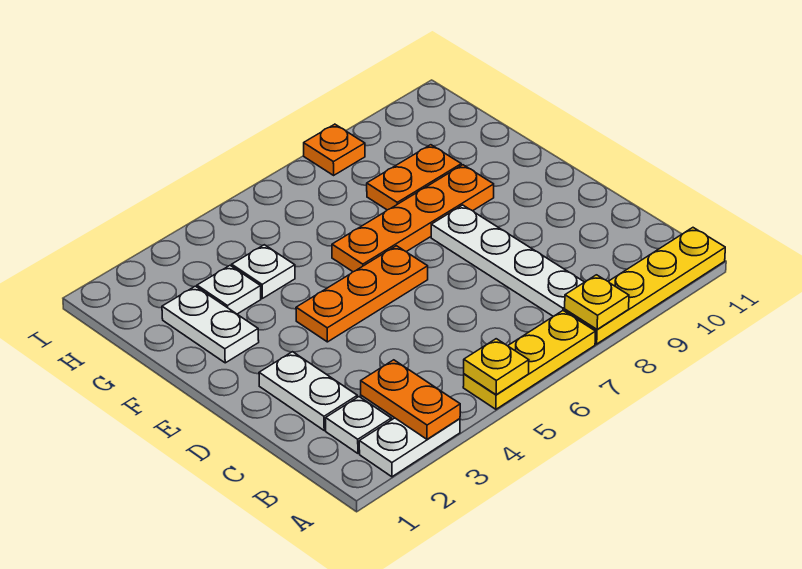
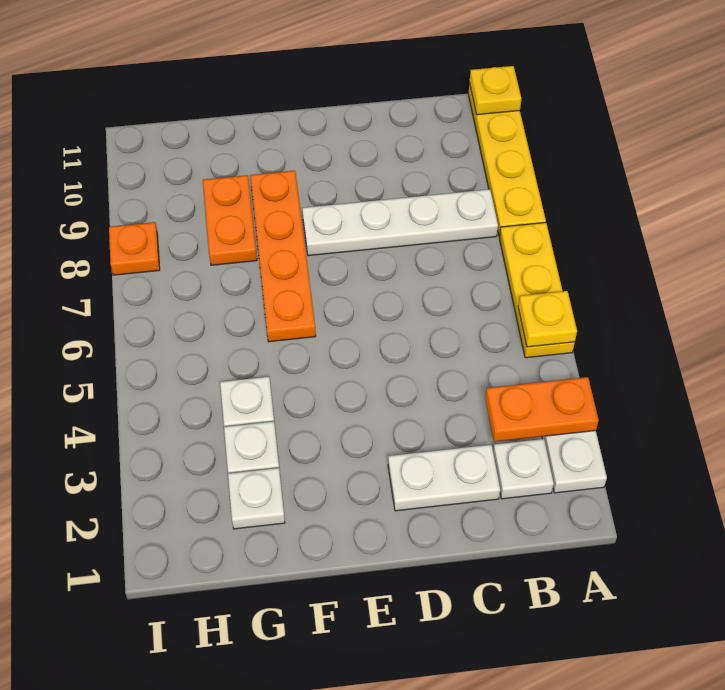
yellow 1x1 plate [565,275,629,329] -> yellow 1x1 plate moved to [470,66,521,115]
orange 1x3 plate [296,246,428,342] -> none
white 1x2 plate [162,286,259,363] -> white 1x1 plate [228,468,285,529]

